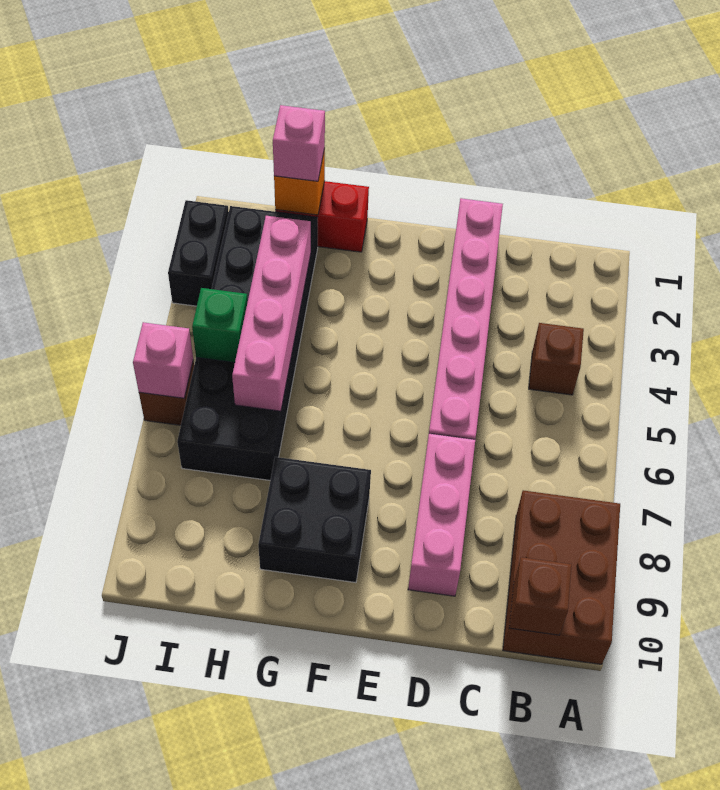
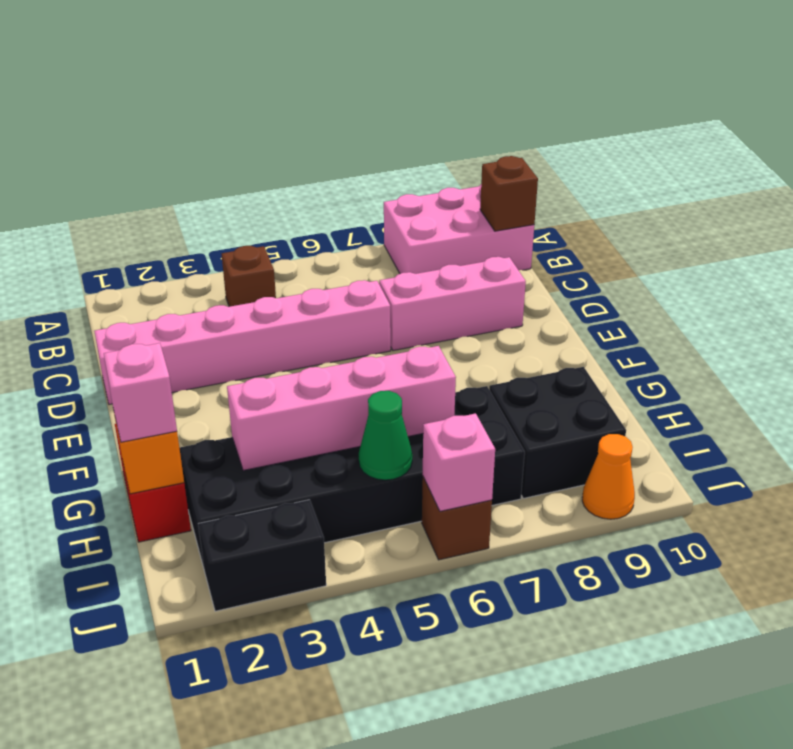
brown 2x3 brick [503,490,620,664] -> pink 2x3 brick [384,185,534,274]
black 2x2 brick [258,457,371,583] -> black 2x2 brick moved to [489,367,626,498]
green 1x1 brick [192,288,248,362] -> green 1x1 cone [359,391,412,480]
none -> orange 1x1 cone [582,434,635,519]

